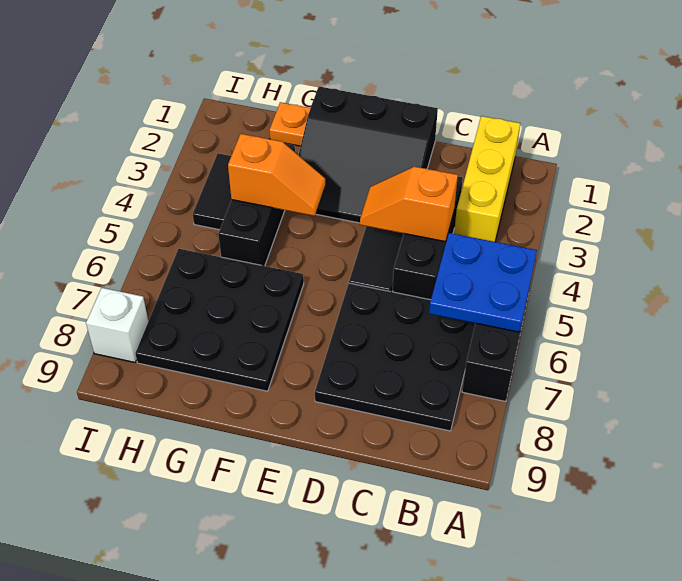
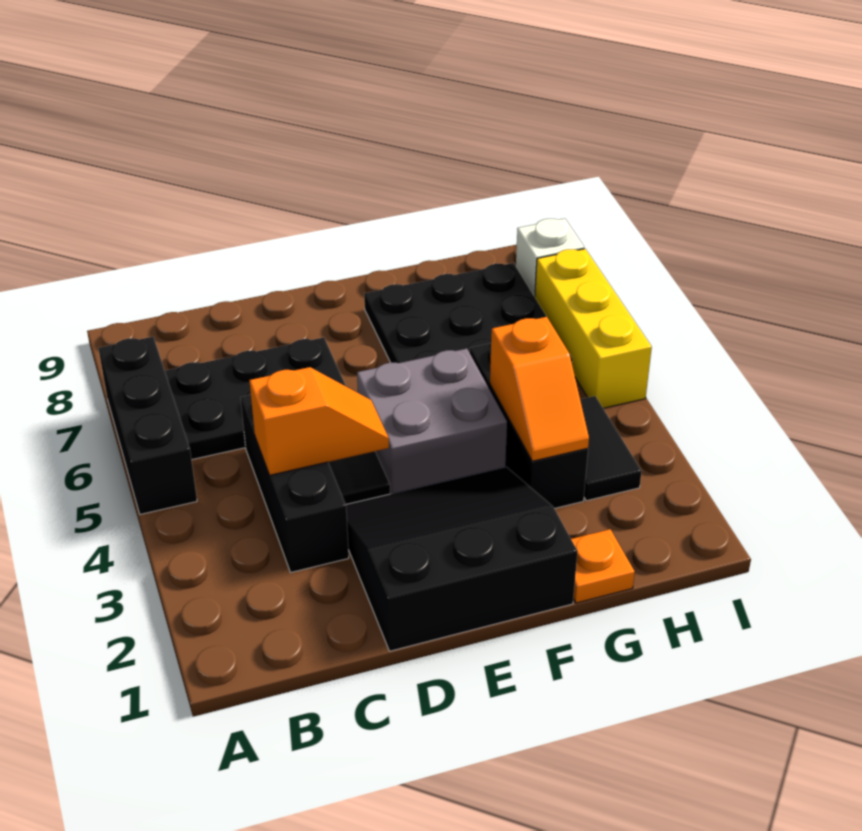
blue 2x2 plate [429,233,537,332] -> none
yellow 1x3 brick [454,116,520,242] -> yellow 1x3 brick moved to [535,249,652,408]
black 3x3 plate [315,283,475,431] -> black 2x3 plate [165,337,346,460]
none -> grey 2x2 brick [357,349,507,494]
orange 1x2 slope [228,134,325,216] -> orange 1x2 slope turned to [490,317,589,461]

